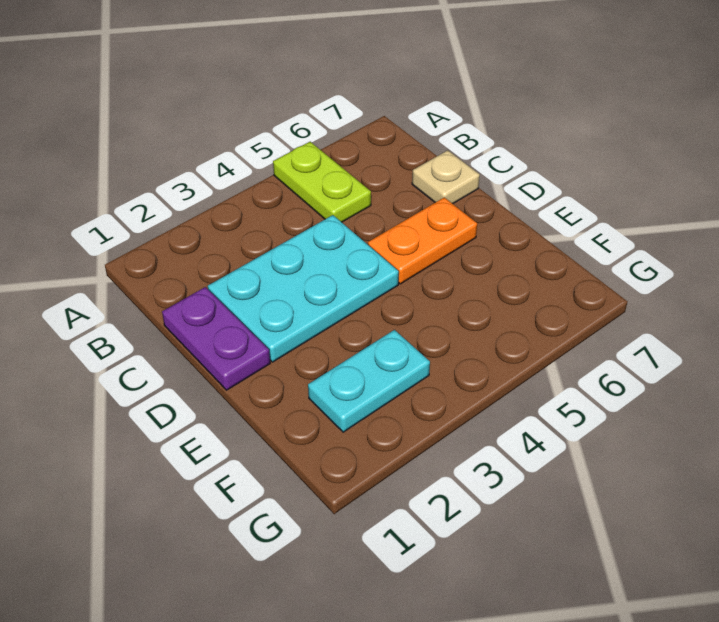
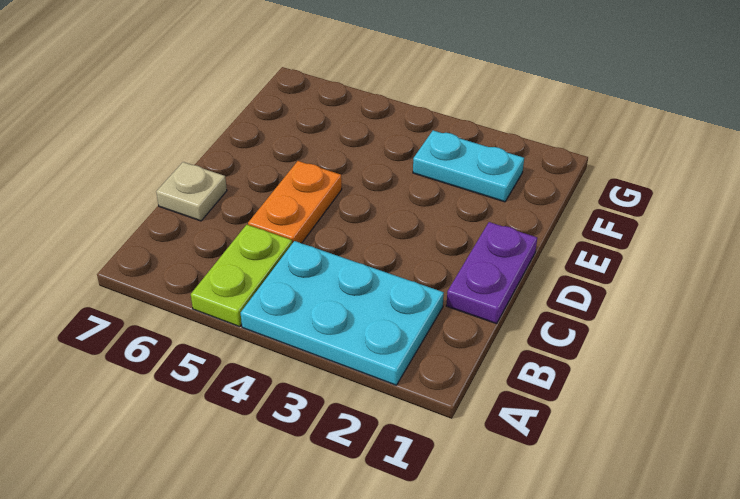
cyan 2x3 plate [208,215,399,362] -> cyan 2x3 plate moved to [241,241,444,385]
orange 1x2 plate [368,197,477,284] -> orange 1x2 plate turned to [248,161,342,243]

